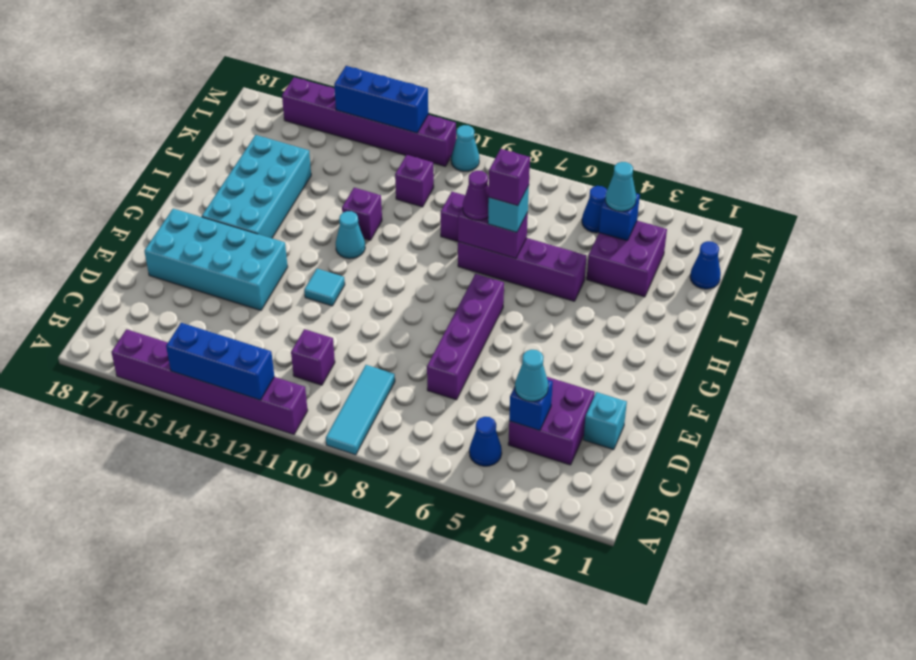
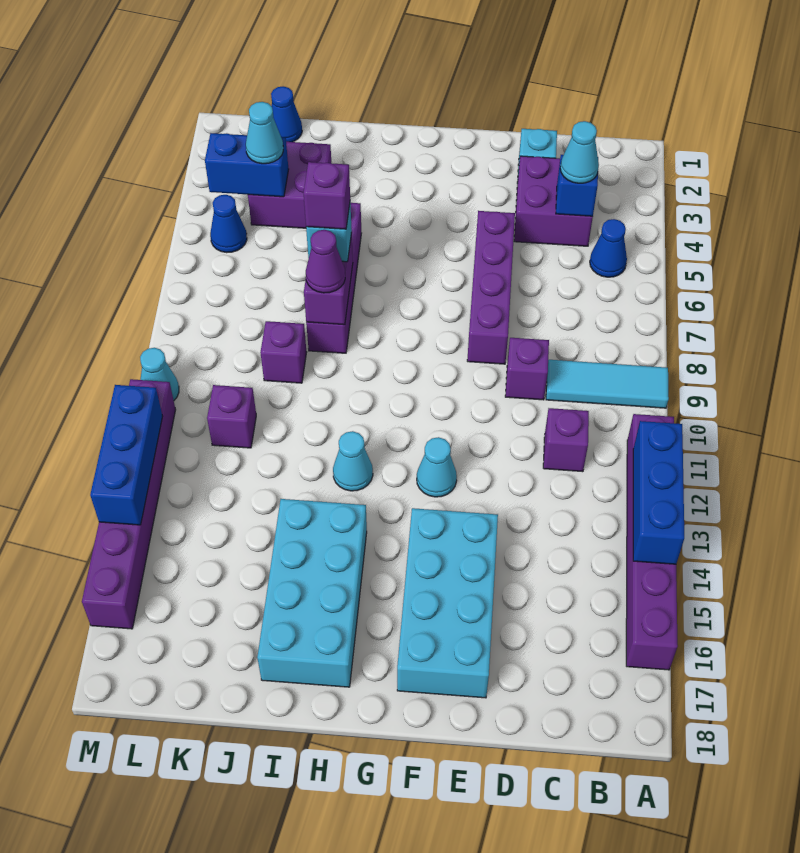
purple 1x4 brick [427,274,504,400] -> purple 1x4 brick turned to [467,211,515,364]
cyan 1x1 tile [304,269,345,306] -> cyan 1x1 cone [417,437,457,497]
cyan 2x4 brick [202,135,311,238] -> cyan 2x4 brick turned to [257,499,367,687]
purple 1x1 brick [342,188,382,240] -> purple 1x1 brick moved to [505,338,549,400]
blue 1x1 brick [599,193,640,241] -> blue 1x2 brick [205,133,289,197]

